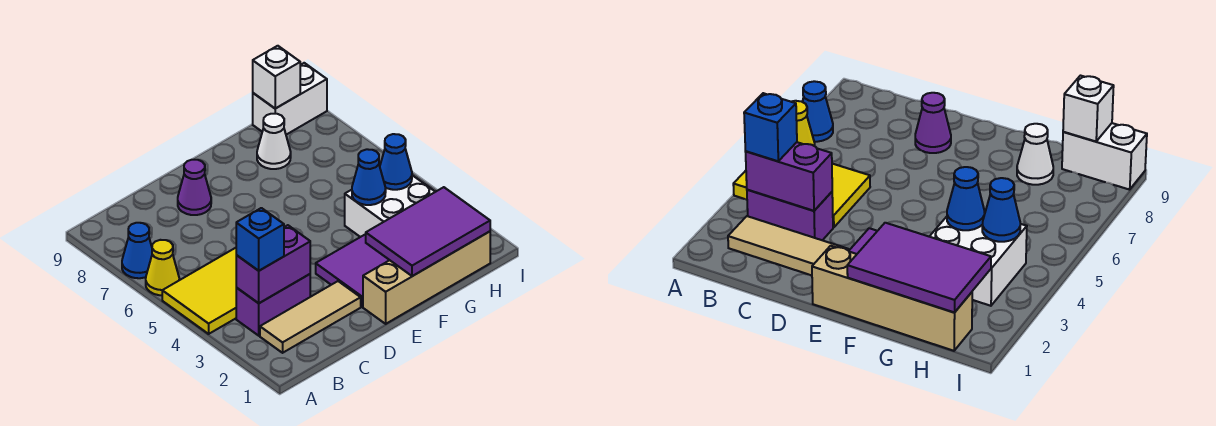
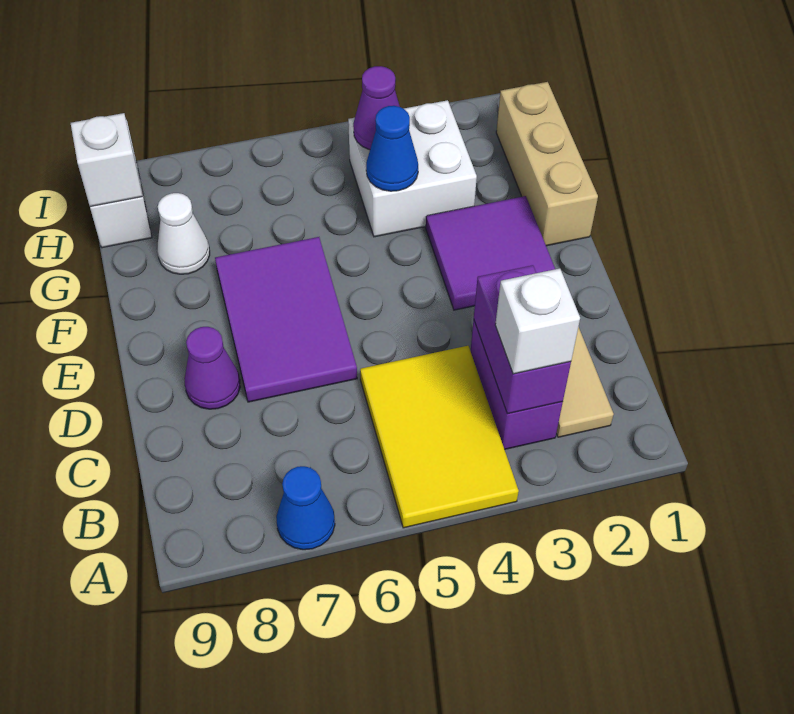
yellow 1x1 cone [146,240,179,295] -> none
blue 1x1 brick [236,208,284,271] -> white 1x1 brick [495,268,580,374]
tan 1x4 brick [363,232,490,324] -> tan 1x3 brick [496,82,598,246]
purple 2x3 tile [366,187,490,276] -> purple 2x3 tile moved to [215,237,357,402]
blue 1x1 cone [380,134,412,190] -> purple 1x1 cone [353,66,400,150]

